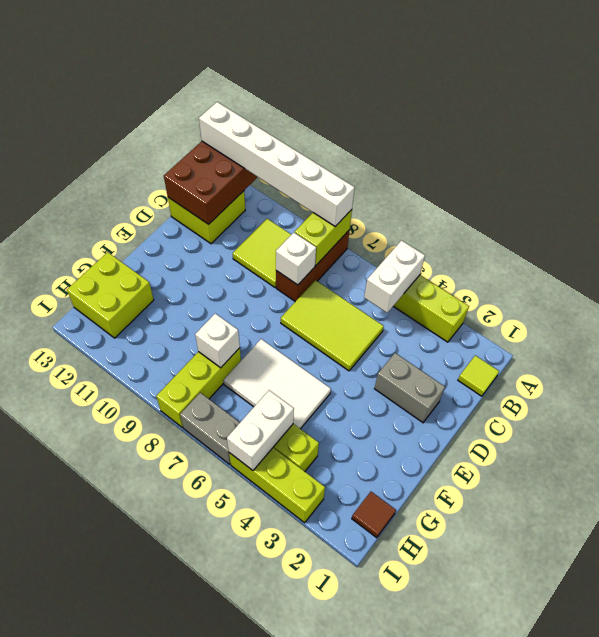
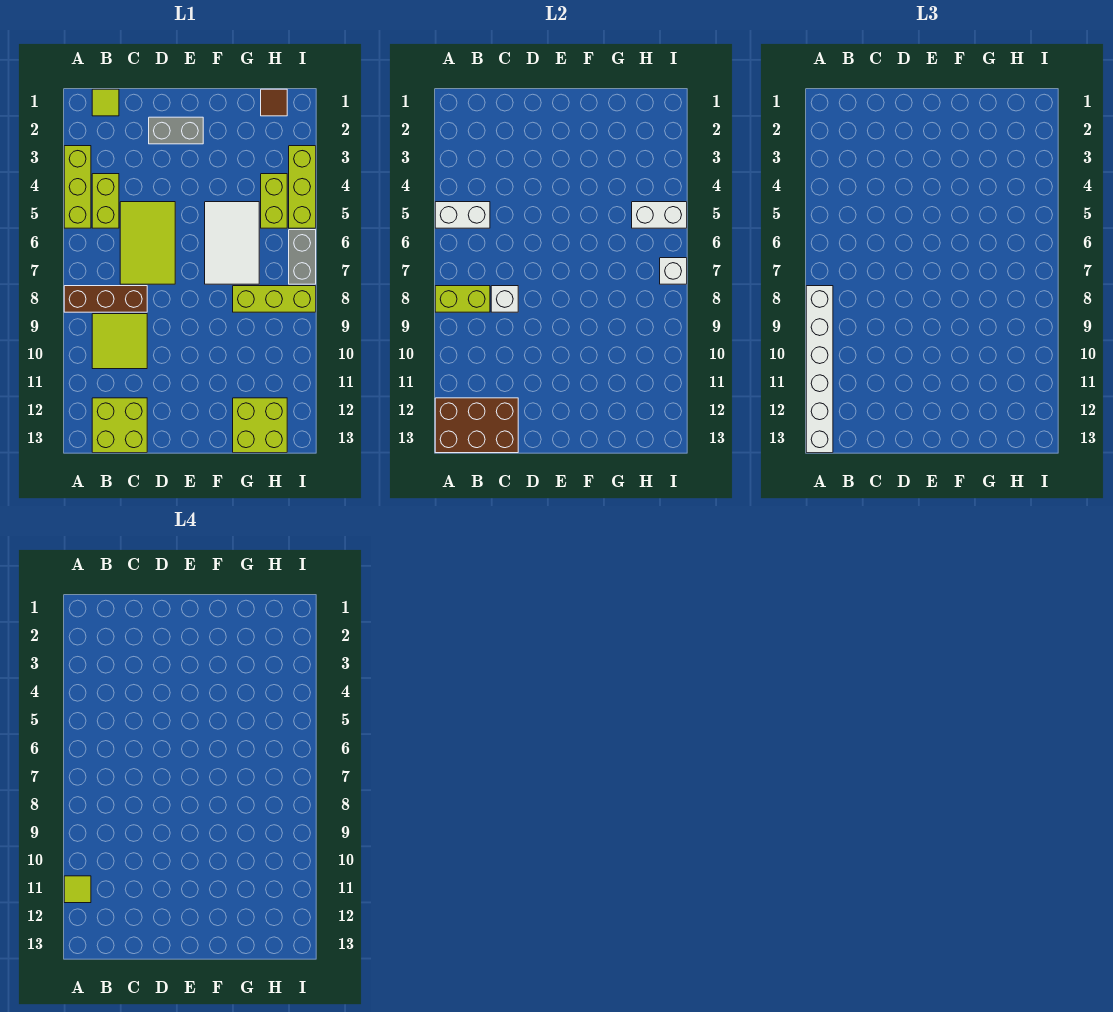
none -> lime 1x1 tile [64,876,91,903]
none -> lime 1x2 brick [92,174,119,228]
grey 1x2 brick [375,353,445,423] -> grey 1x2 brick turned to [149,117,203,144]
white 1x1 brick [195,314,240,368] -> white 1x1 brick moved to [660,258,687,284]

